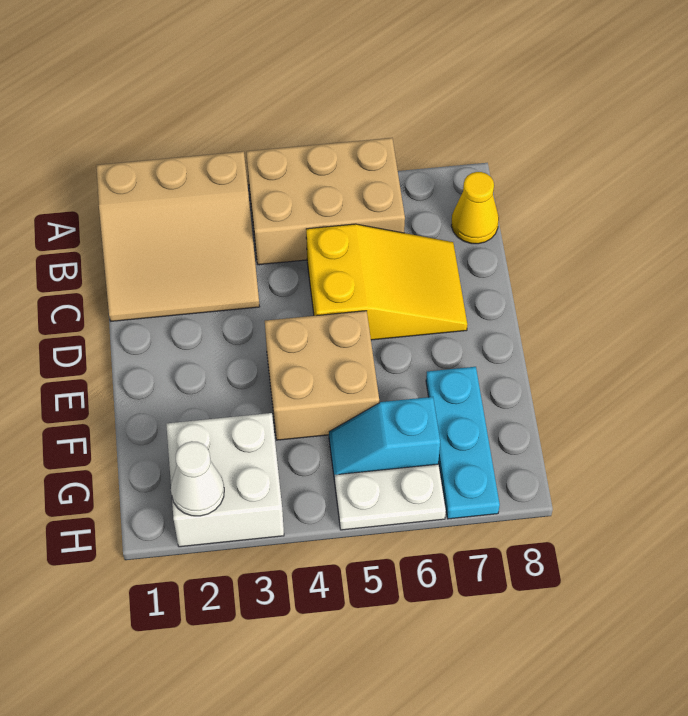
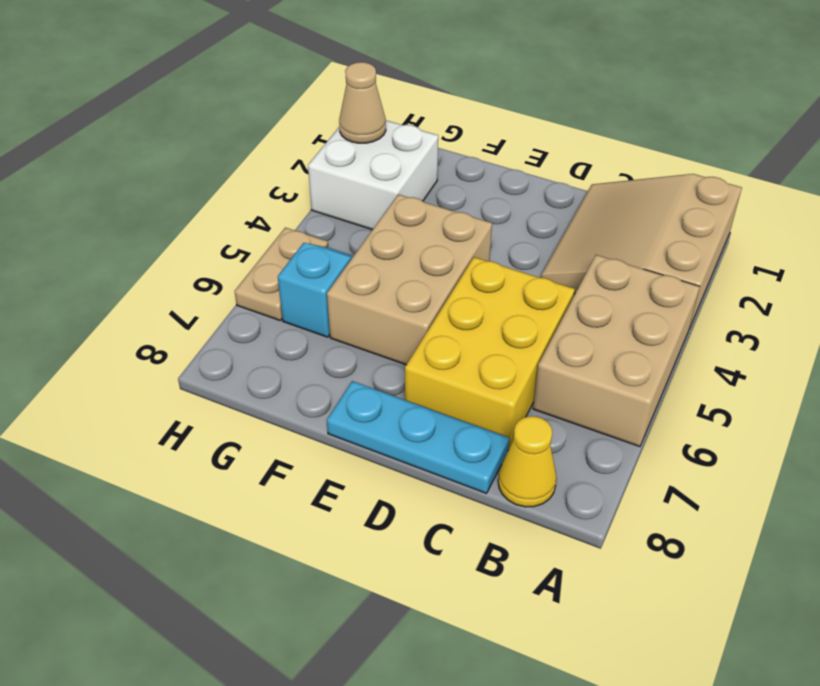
yellow 2x3 slope [306,224,467,340] -> yellow 2x3 brick [405,257,575,449]
tan 2x2 brick [265,311,379,440] -> tan 2x3 brick [327,194,492,365]
cyan 1x3 plate [426,367,500,519] -> cyan 1x3 plate moved to [327,381,509,493]
white 1x1 cone [171,441,224,516] -> tan 1x1 cone [339,62,386,143]
white 1x2 plate [335,464,446,530] -> tan 1x2 plate [234,228,328,321]

